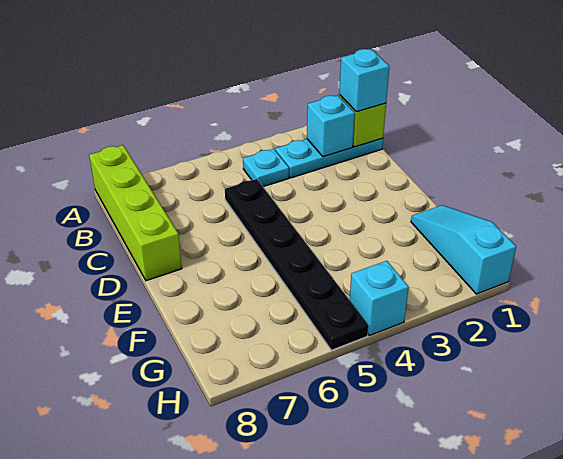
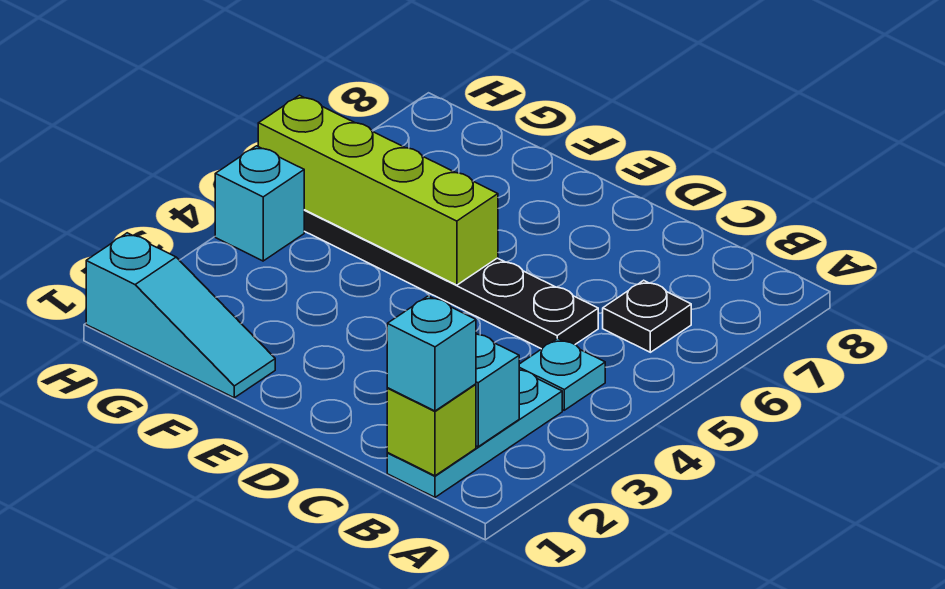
lime 1x4 brick [89,145,182,281] -> lime 1x4 brick moved to [258,95,498,285]
none -> black 1x1 plate [603,280,691,352]

